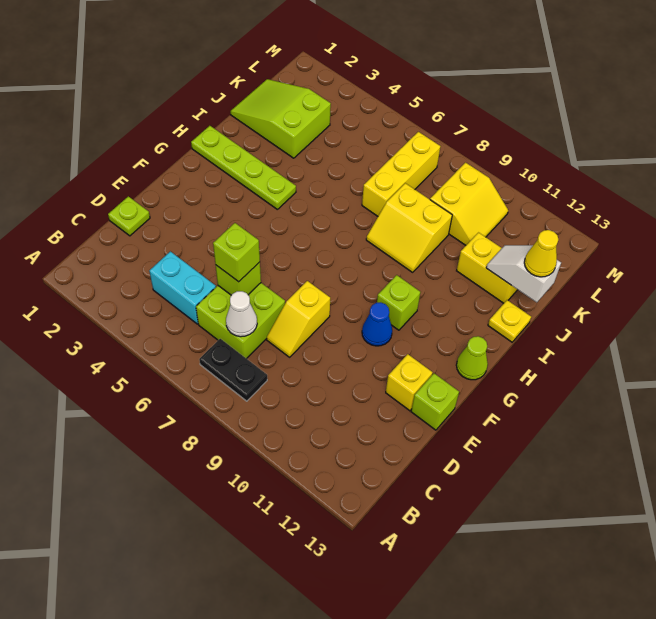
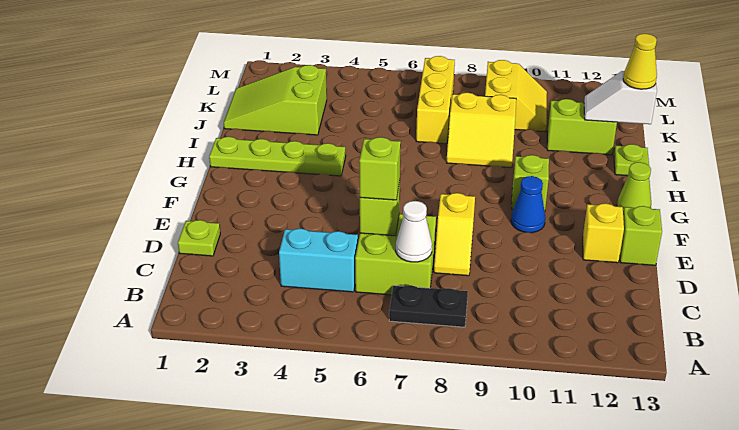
yellow 1x1 plate [488,300,531,342] -> lime 1x1 plate [614,144,649,176]
yellow 1x2 brick [457,233,518,303] -> lime 1x2 brick [547,99,617,155]

